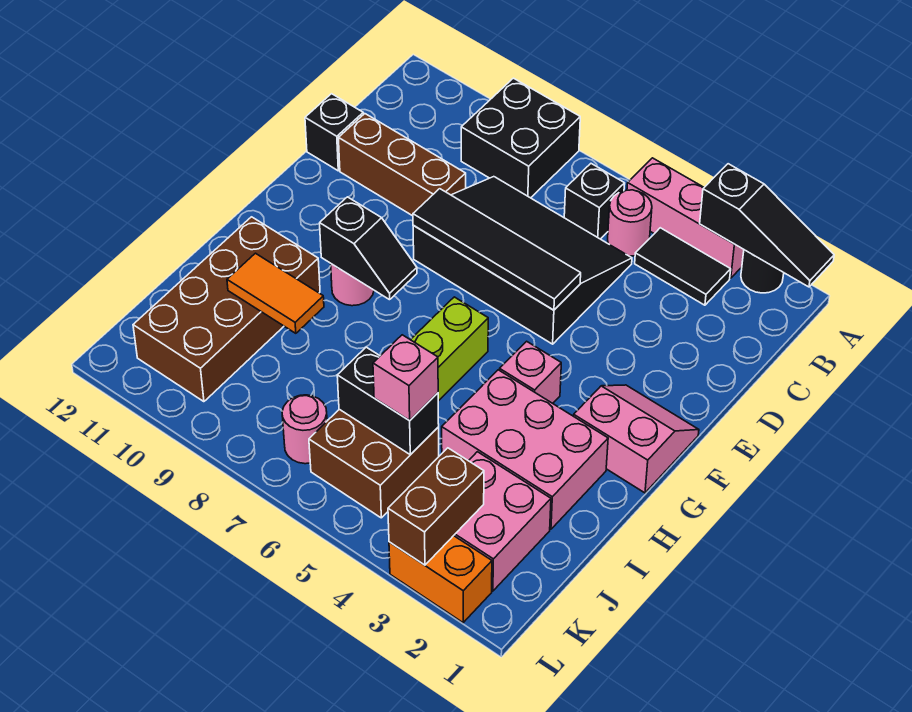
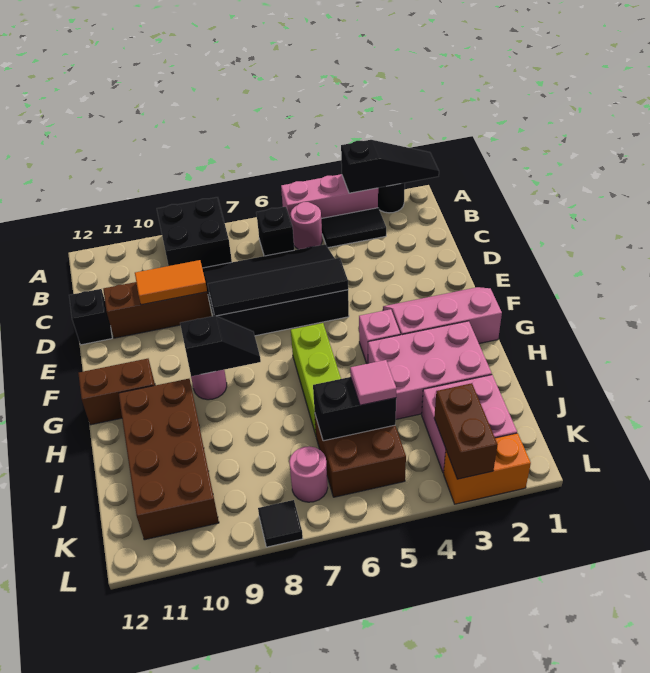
pink 2x2 slope [574,385,699,493] -> pink 2x3 slope [383,287,502,344]
none -> brown 1x2 brick [78,359,155,425]
orange 1x2 tile [227,253,324,333] -> orange 1x2 tile moved to [135,260,207,305]
pink 1x1 brick [373,335,438,421] -> pink 1x1 tile [350,360,397,405]
none -> black 1x1 tile [258,500,303,547]

